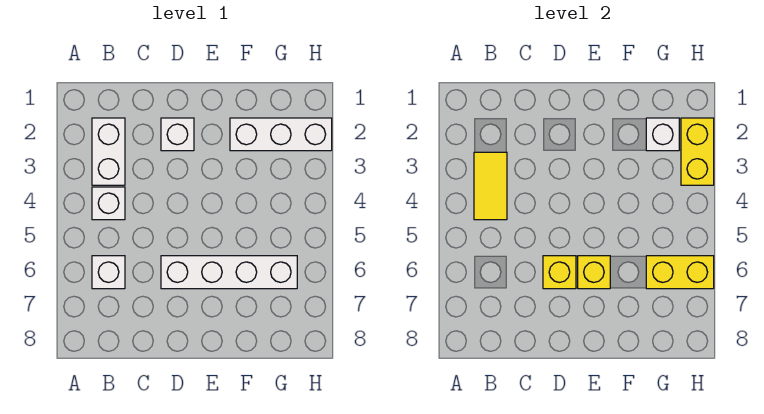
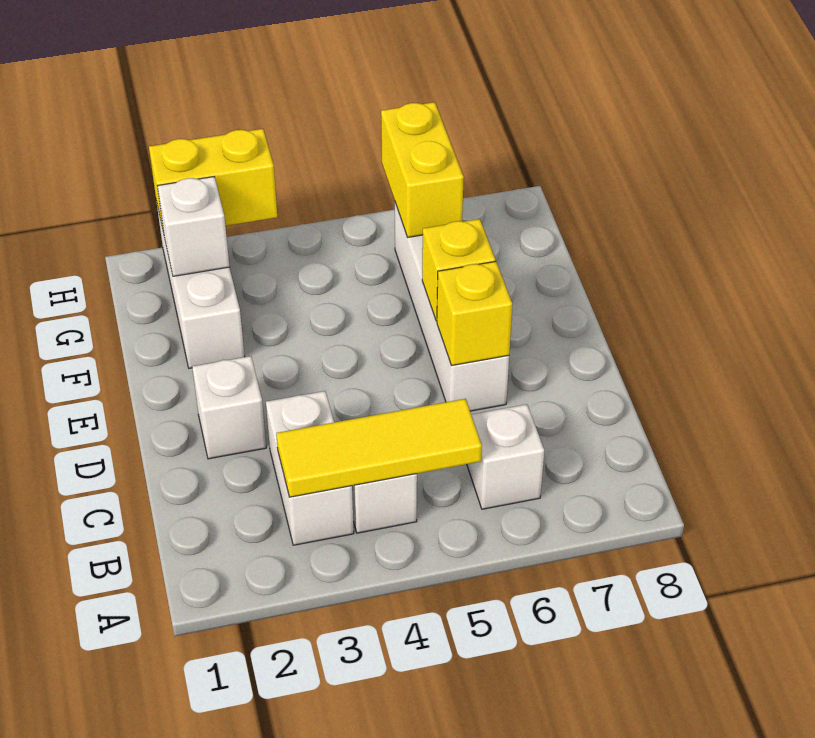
white 1x2 brick [92,118,125,185] -> white 1x2 brick turned to [266,391,354,545]
yellow 1x2 tile [474,152,507,220] -> yellow 1x3 tile [276,399,482,497]

